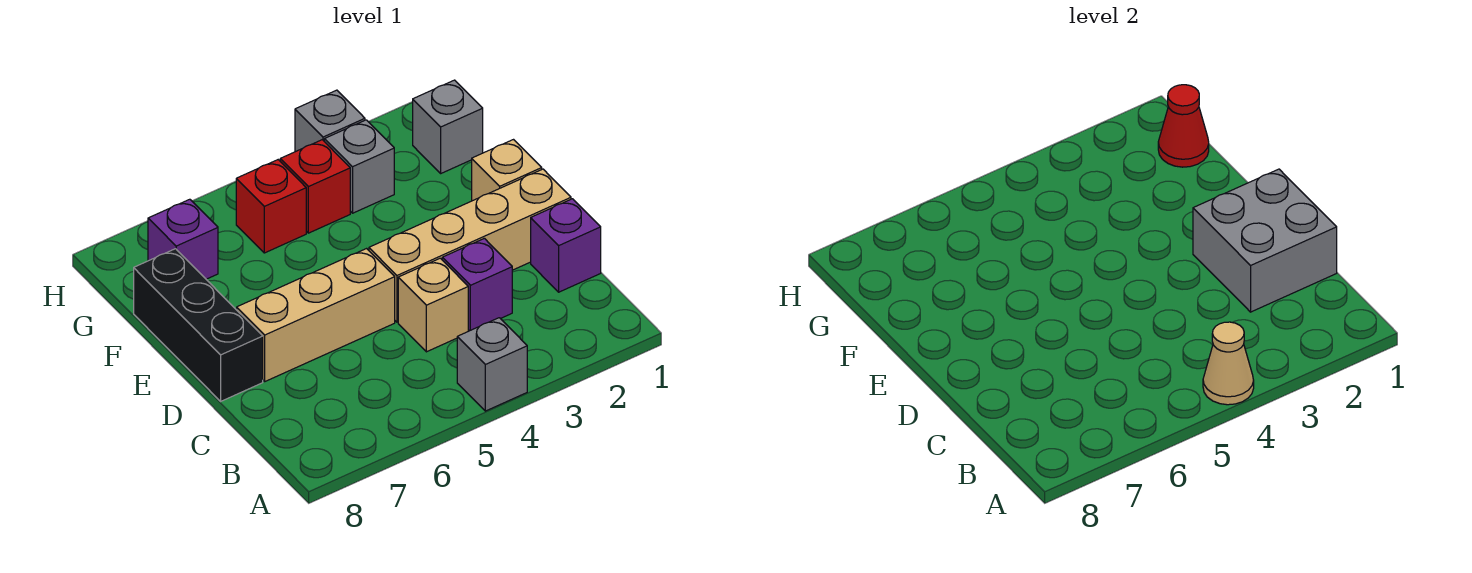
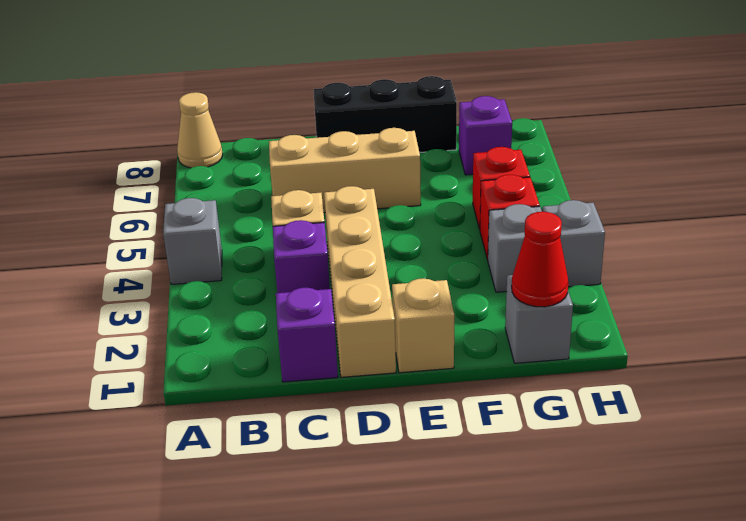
tan 1x1 cone [1203,322,1254,405] -> tan 1x1 cone moved to [177,92,223,168]
grey 2x2 brick [1193,169,1337,312] -> none
tan 1x3 brick [237,249,395,381] -> tan 1x3 brick turned to [269,128,421,213]

